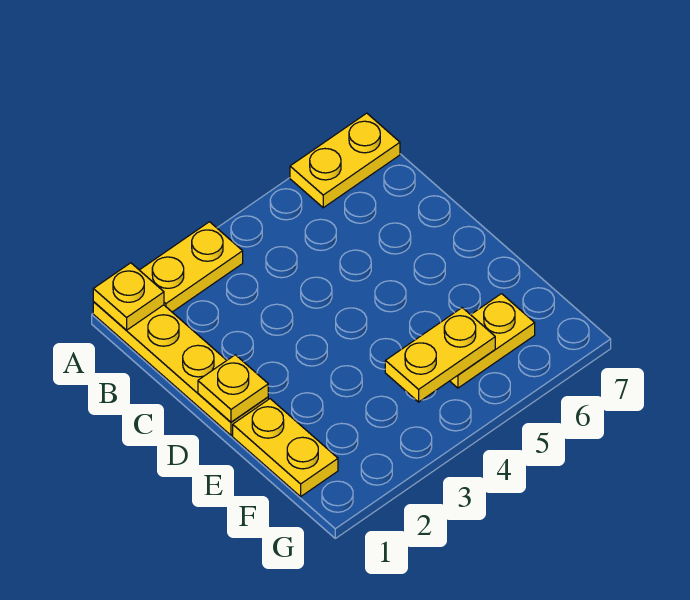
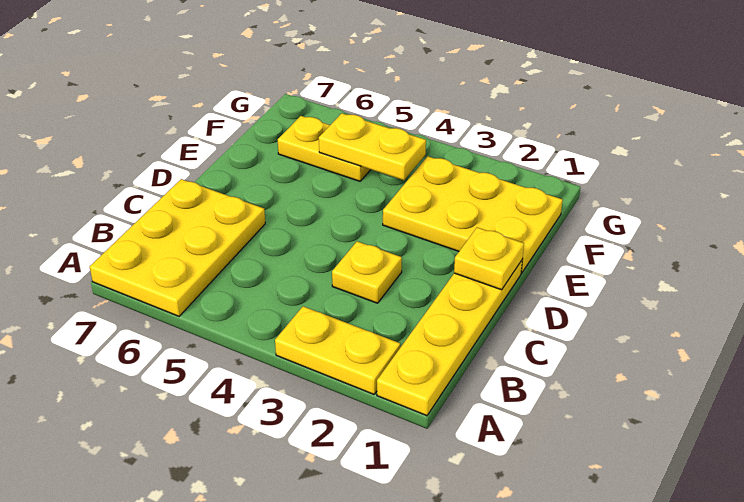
yellow 1x1 plate [93,263,164,330] -> yellow 1x1 plate moved to [332,241,402,303]
yellow 1x2 plate [290,113,400,208] -> yellow 2x3 plate [90,179,265,316]
yellow 1x2 plate [233,399,338,497] -> yellow 2x3 plate [383,156,563,273]

